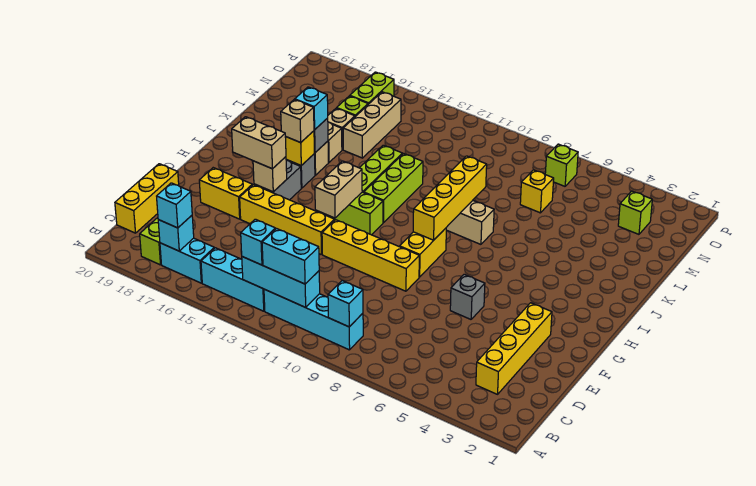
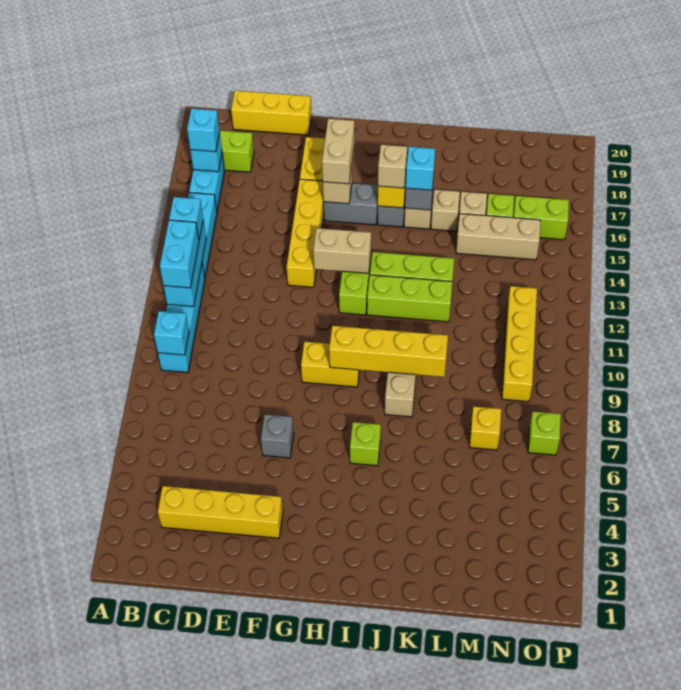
yellow 1x4 brick [322,220,419,291] -> yellow 1x4 brick moved to [502,286,537,402]
lime 1x1 brick [618,191,652,234] -> lime 1x1 brick moved to [350,422,381,466]

